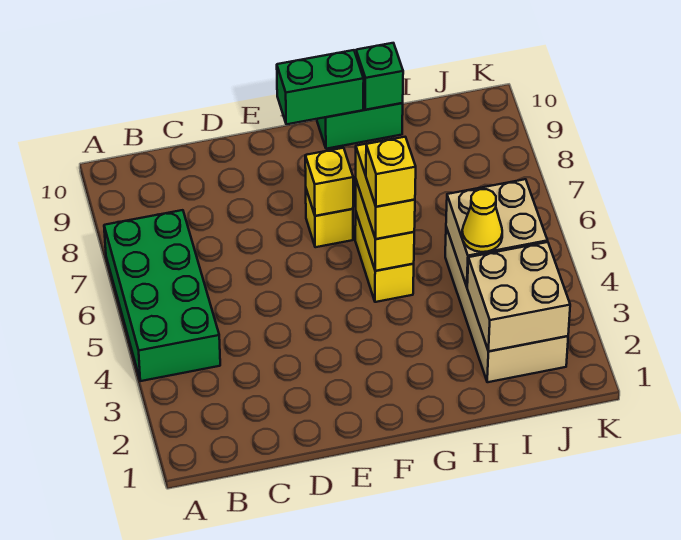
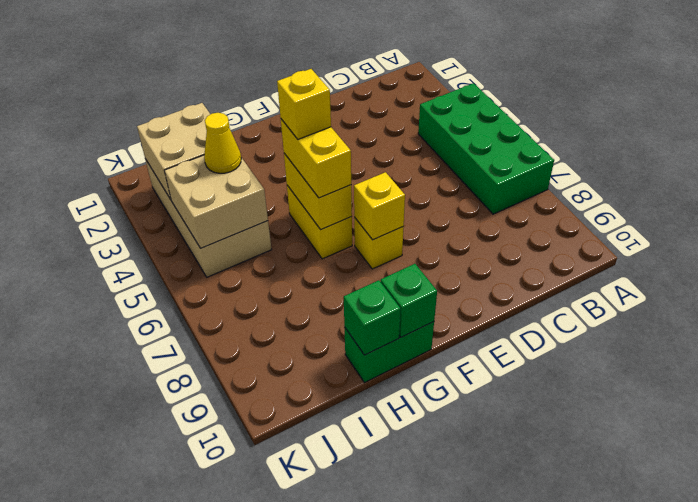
green 1x2 brick [277,50,364,124] -> green 1x1 brick [381,264,437,337]

